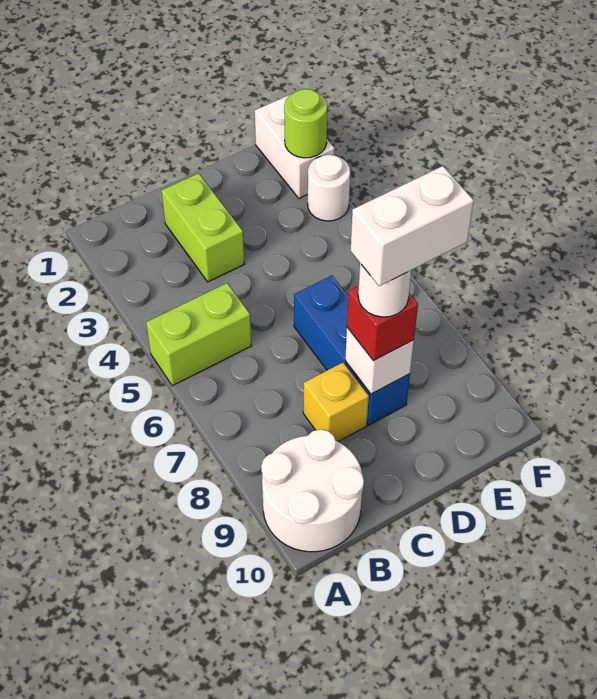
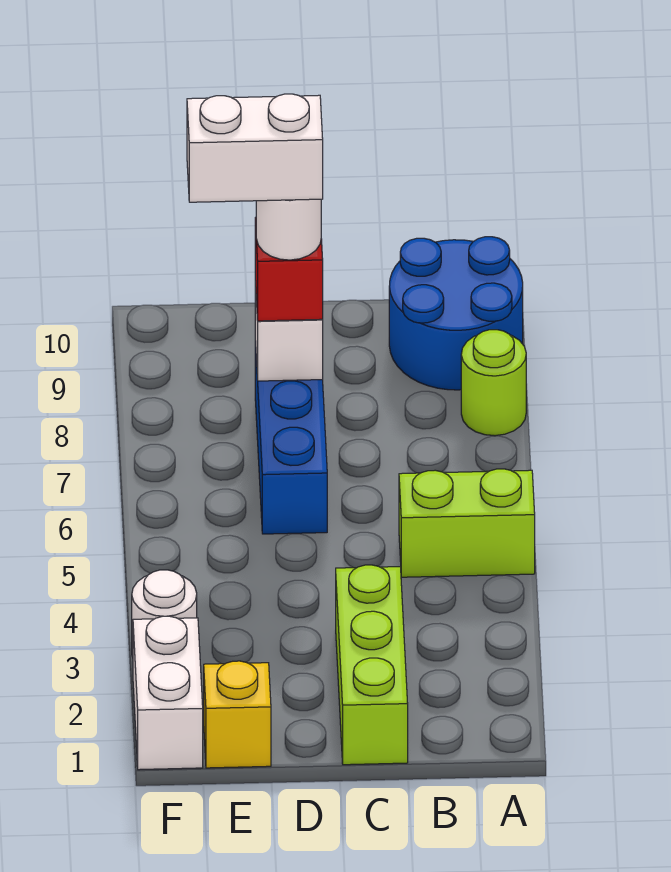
white 2x2 round brick [261,429,364,552] -> blue 2x2 round brick [389,237,523,390]
lime 1x2 brick [161,173,245,282] -> lime 1x3 brick [336,565,408,765]
yellow 1x1 brick [303,362,369,441] -> yellow 1x1 brick moved to [204,661,271,768]
lime 1x1 round brick [284,89,327,158] -> lime 1x1 round brick moved to [461,330,526,436]

